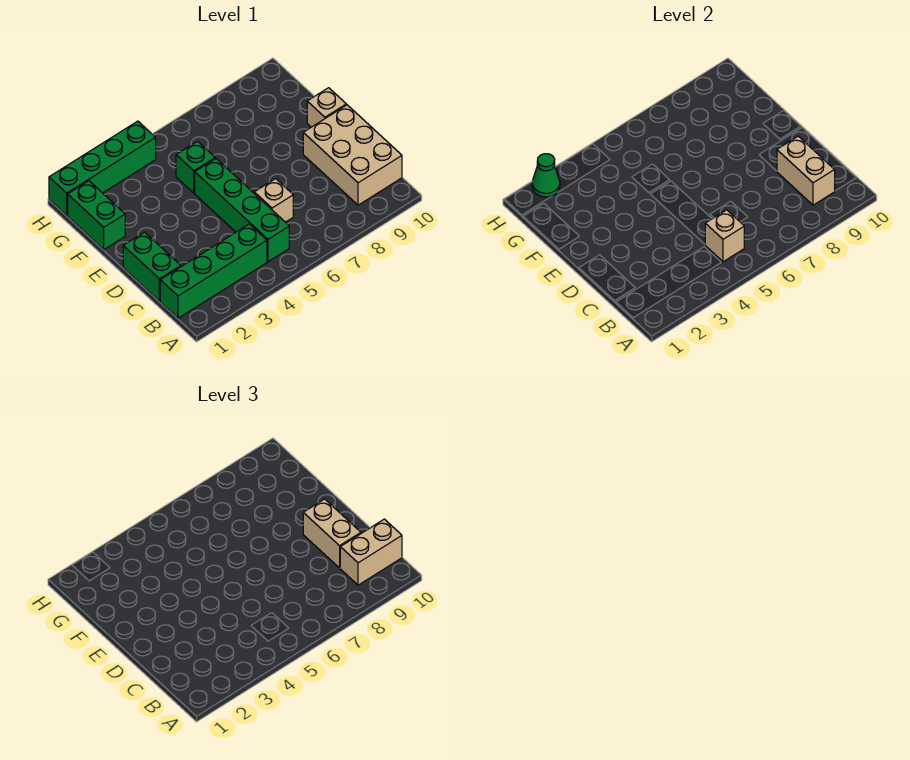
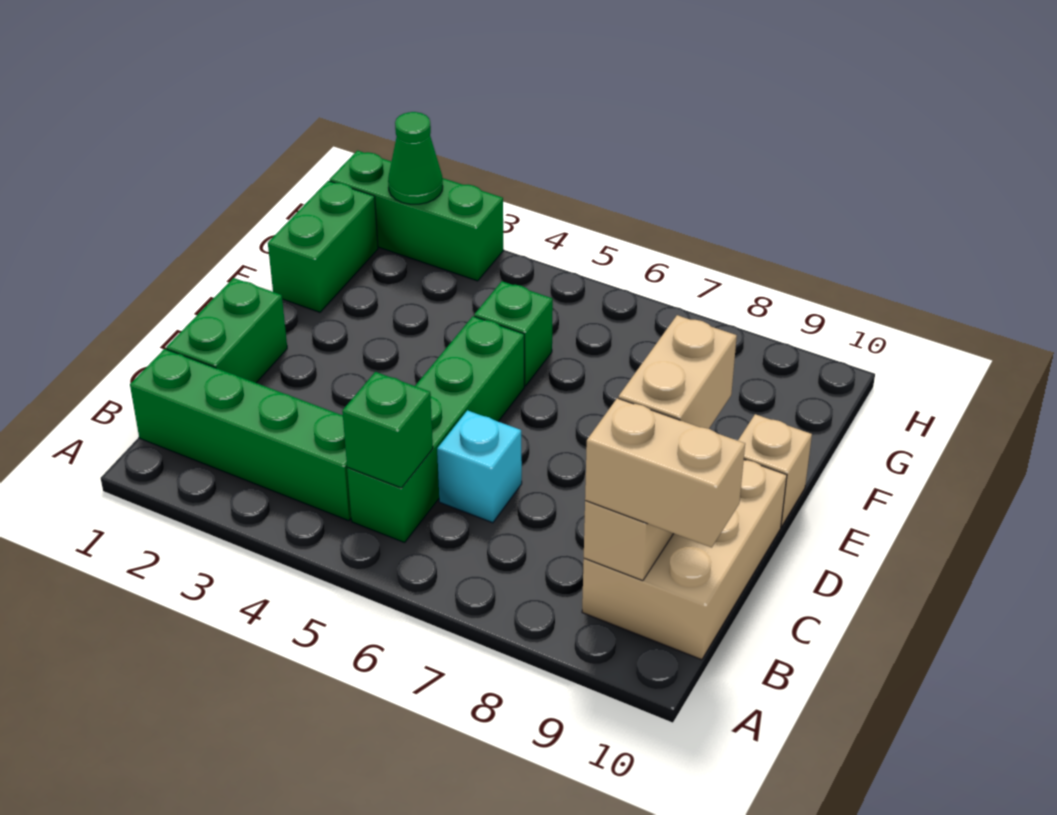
tan 1x1 brick [705,210,744,262] -> green 1x1 brick [342,372,433,488]
tan 1x1 brick [254,179,293,222] -> cyan 1x1 brick [437,410,522,523]
green 1x4 brick [49,121,156,215] -> green 1x3 brick [329,151,503,281]

